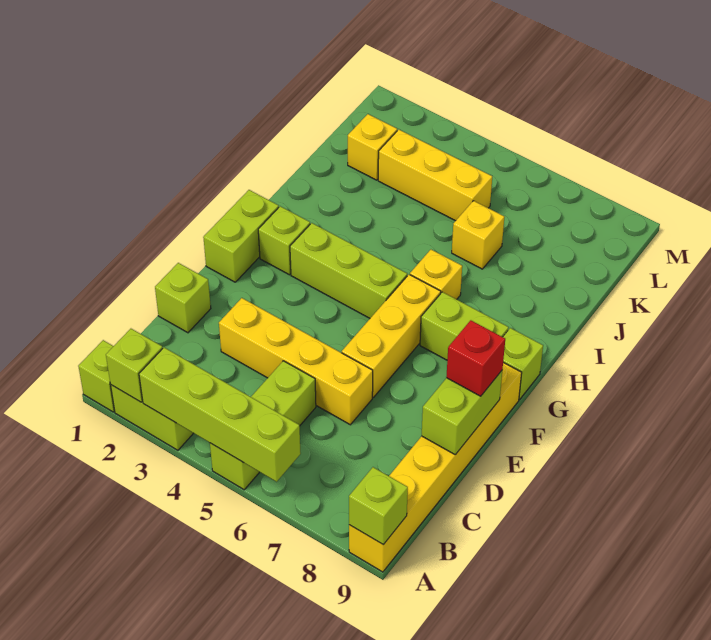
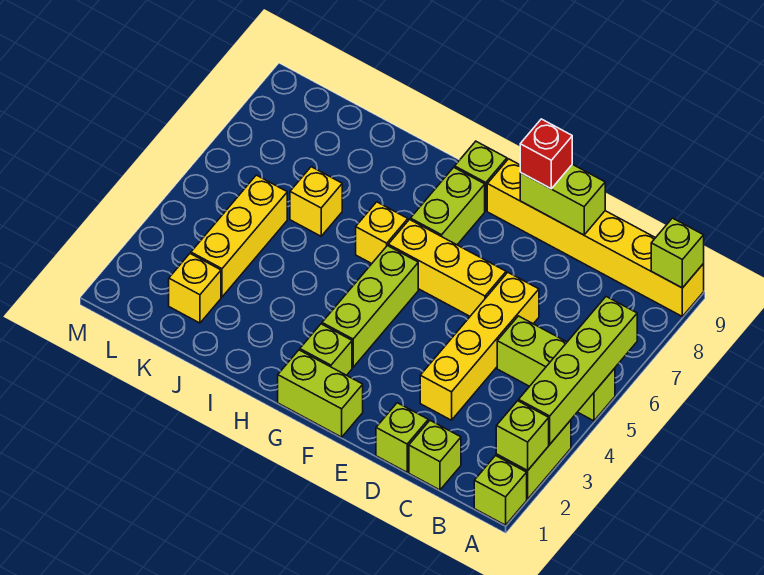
none -> lime 1x1 brick [409,421,461,490]

